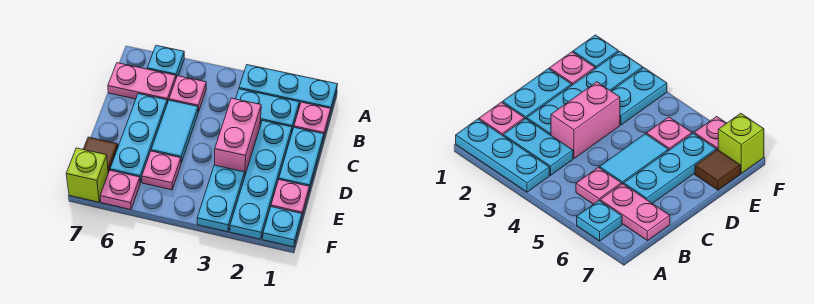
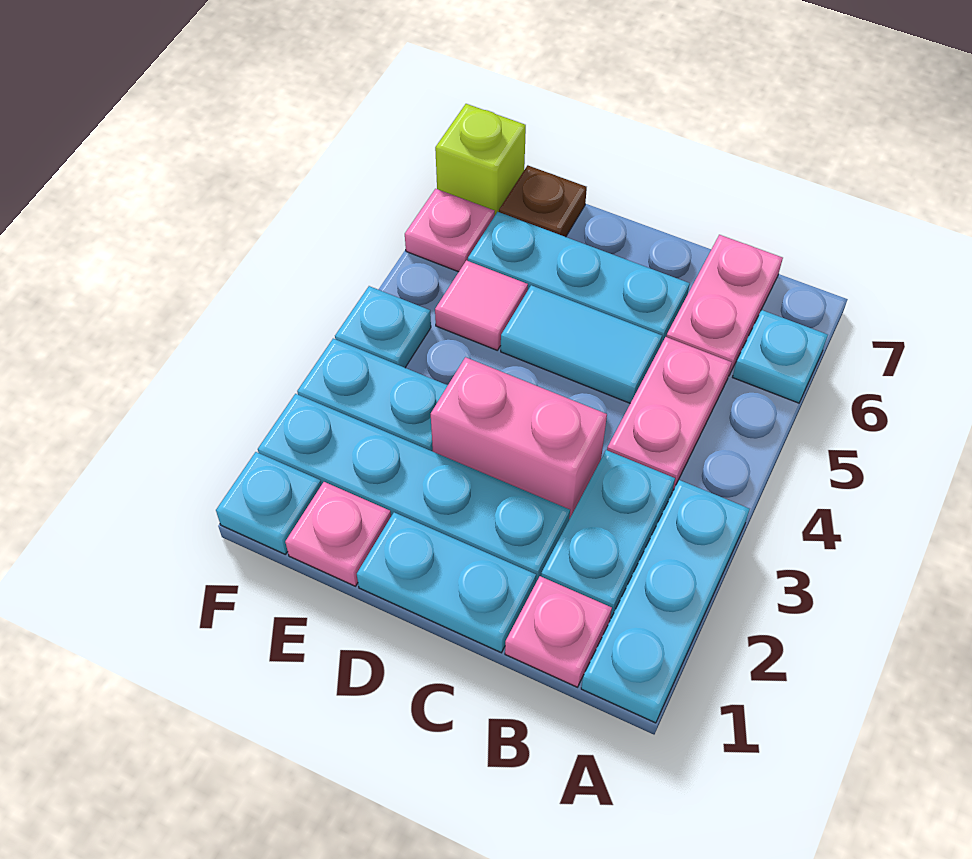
pink 1x1 plate [169,76,206,112] -> pink 1x2 plate [607,337,732,490]
pink 1x1 plate [142,151,181,190] -> pink 1x1 tile [435,260,528,350]
brown 1x1 tile [83,137,118,173] -> brown 1x1 plate [499,165,587,237]
none -> cyan 1x1 plate [335,286,431,368]

